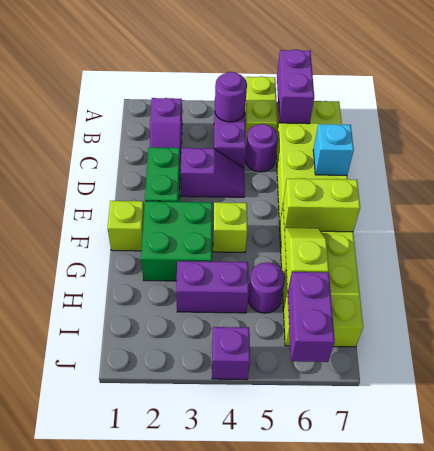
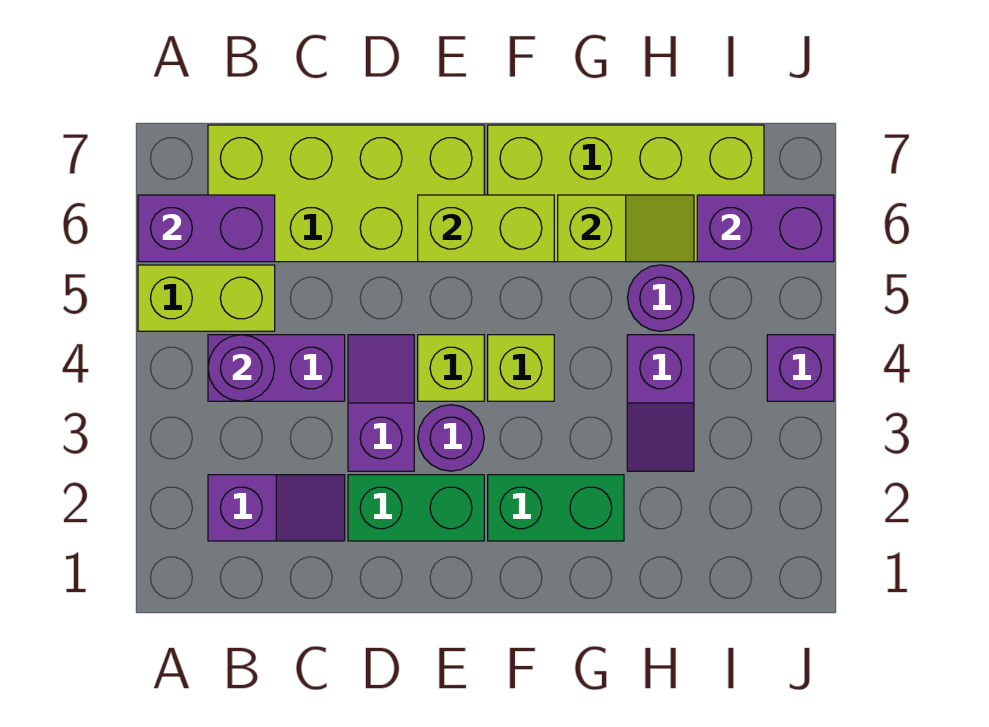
purple 1x1 round brick [245,124,278,172] -> purple 1x1 round brick moved to [418,405,484,471]
cyan 1x1 brick [313,124,354,175] -> none
lime 1x1 brick [108,201,144,251] -> lime 1x1 brick moved to [418,335,484,401]
green 2x2 brick [141,201,212,281] -> green 1x2 brick [488,475,624,541]
lime 1x2 brick [283,179,360,232] -> lime 1x2 brick turned to [418,195,554,262]
lime 1x2 slope [285,228,329,291] -> lime 1x2 slope turned to [558,195,694,262]
purple 1x2 brick [176,261,249,313] -> purple 1x2 slope [627,335,694,471]

